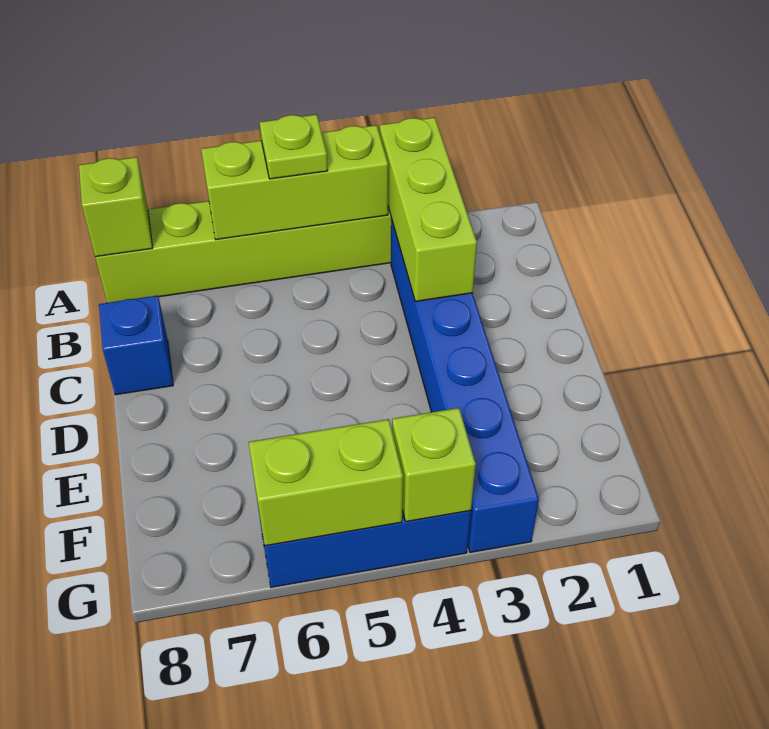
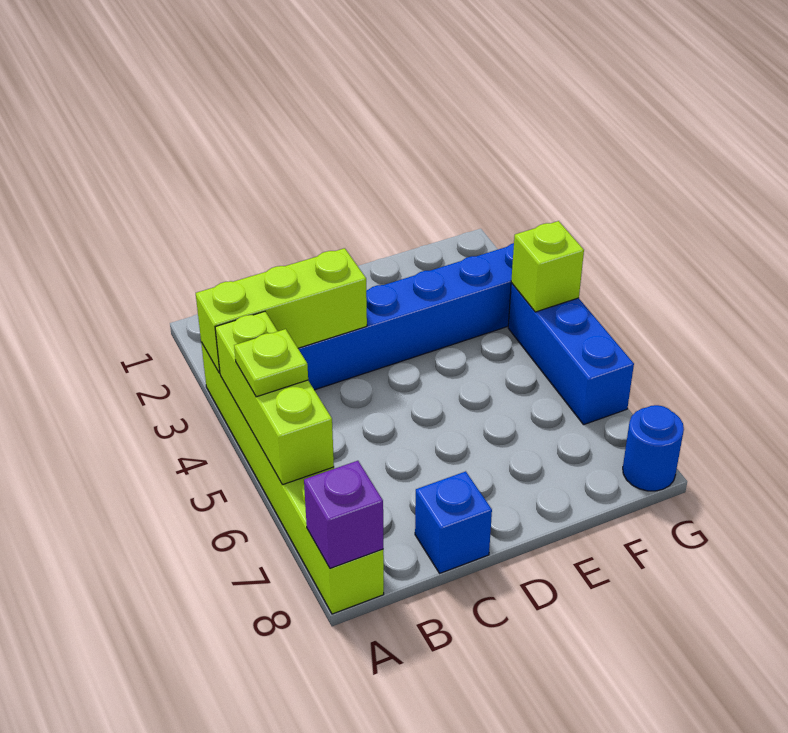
lime 1x1 brick [79,157,152,257] -> purple 1x1 brick [304,461,383,568]
lime 1x2 brick [249,419,403,546] -> none
none -> blue 1x1 round brick [623,405,684,491]

